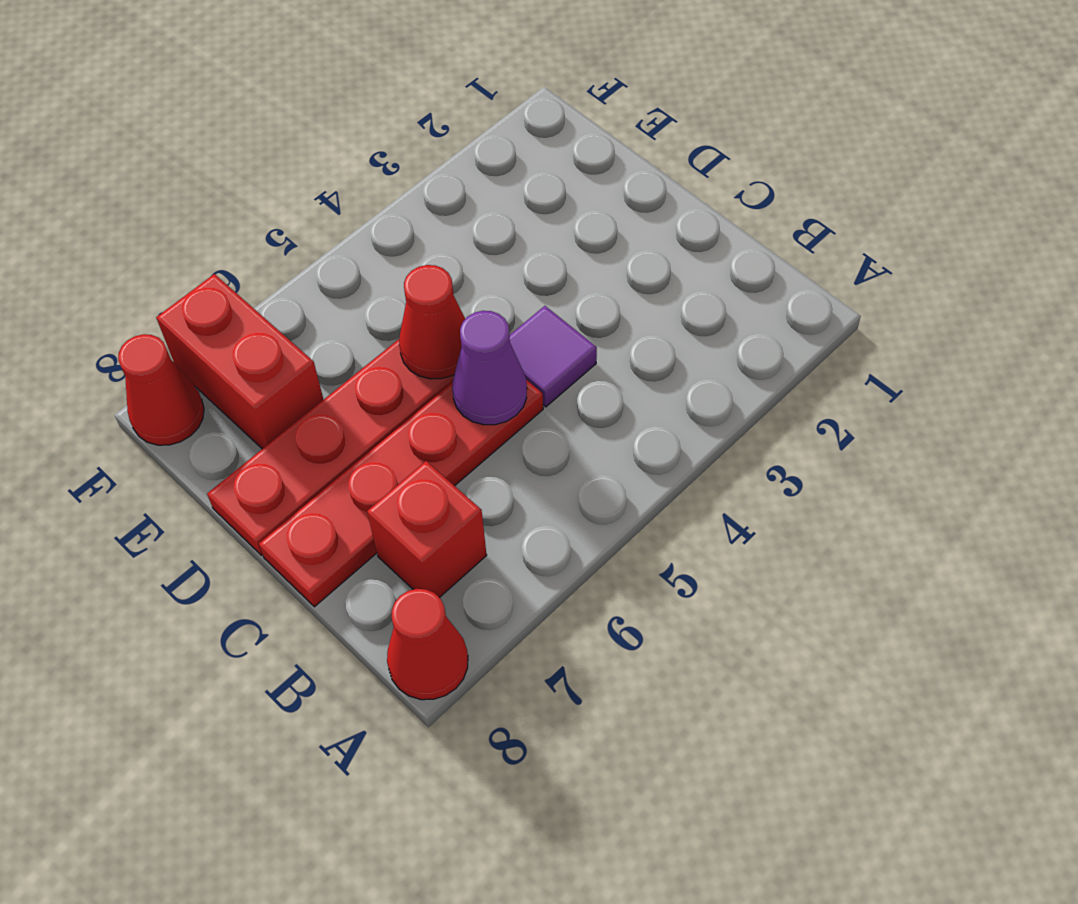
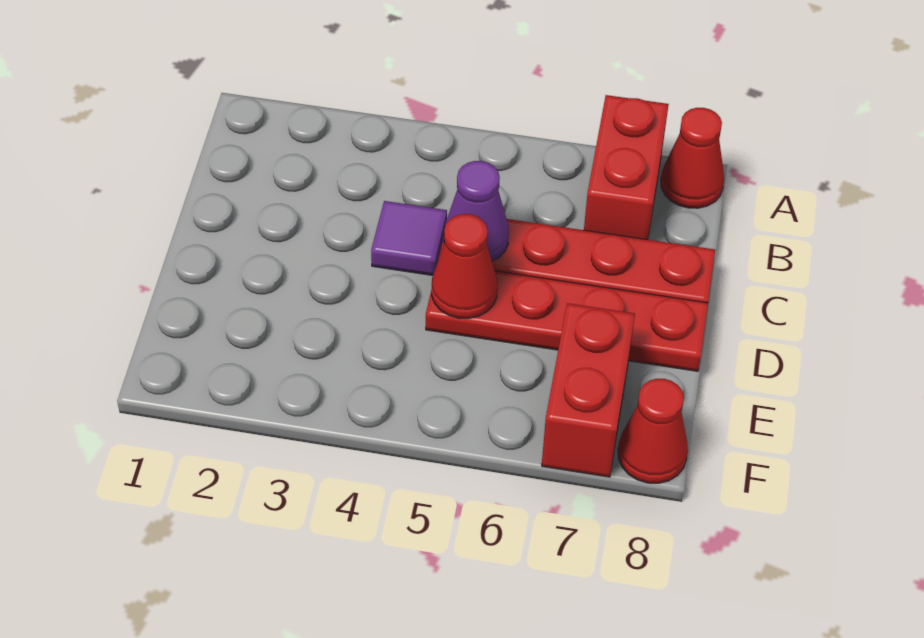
red 1x1 brick [367,461,487,598] -> red 1x2 brick [584,95,669,239]

